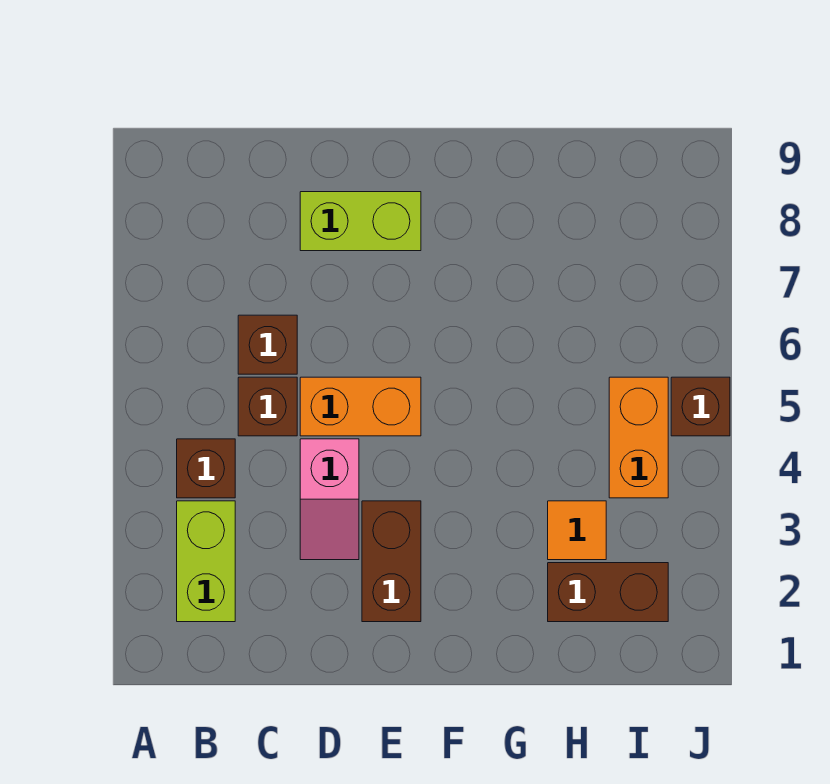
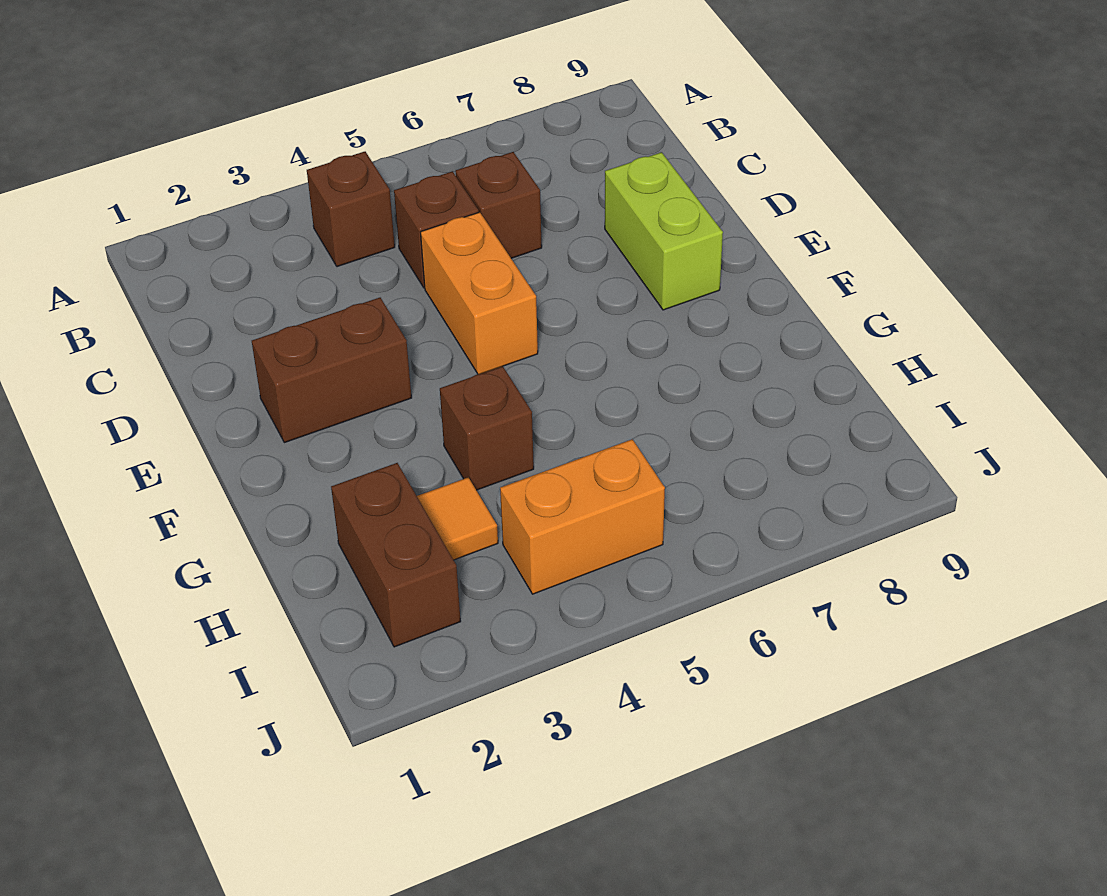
lime 1x2 brick [177,501,235,622] -> none
pink 1x2 slope [300,439,359,560] -> none
brown 1x1 brick [671,377,730,436] -> brown 1x1 brick moved to [440,366,534,490]

